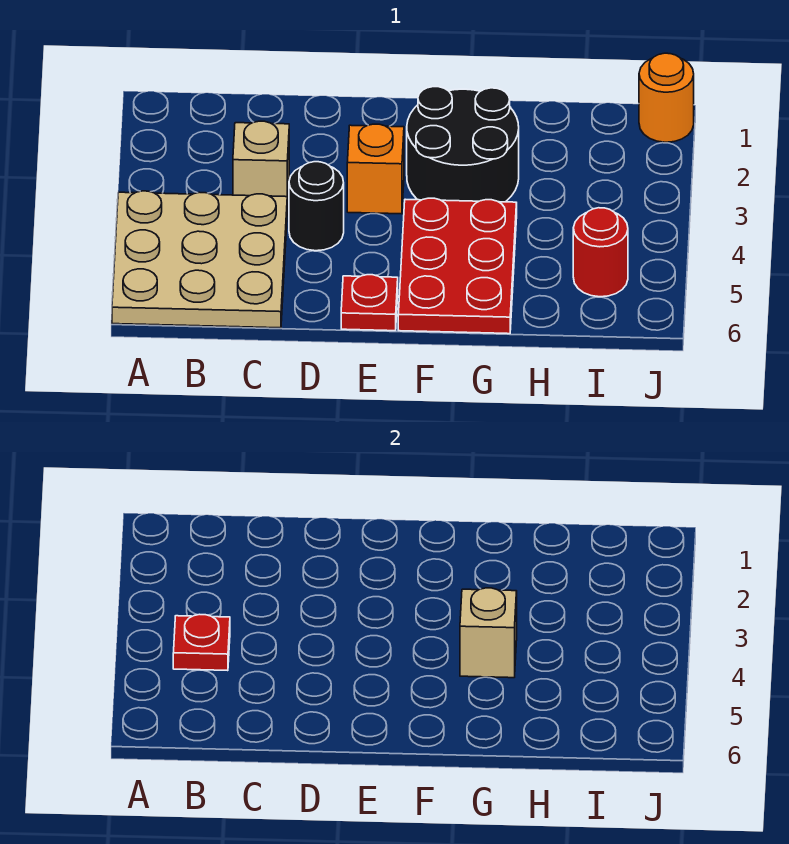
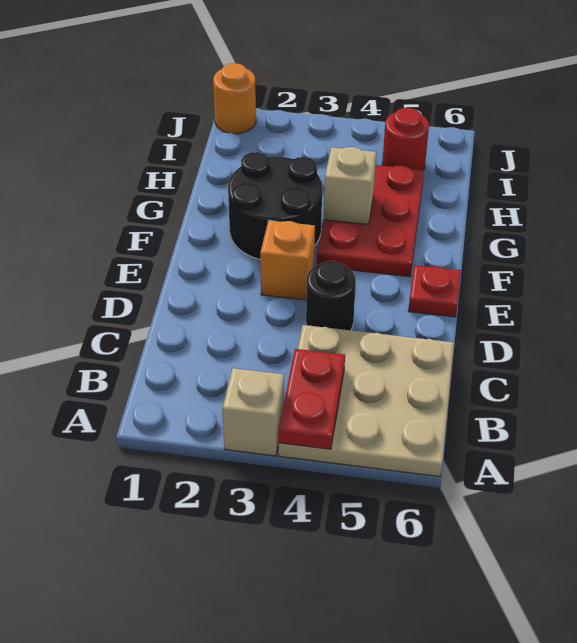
red 1x1 plate [173,614,230,671] -> red 1x2 plate [278,349,345,449]
tan 1x1 brick [233,121,289,209] -> tan 1x1 brick moved to [222,368,284,456]
red 2x3 plate [398,198,517,334] -> red 2x3 plate turned to [317,165,424,277]

